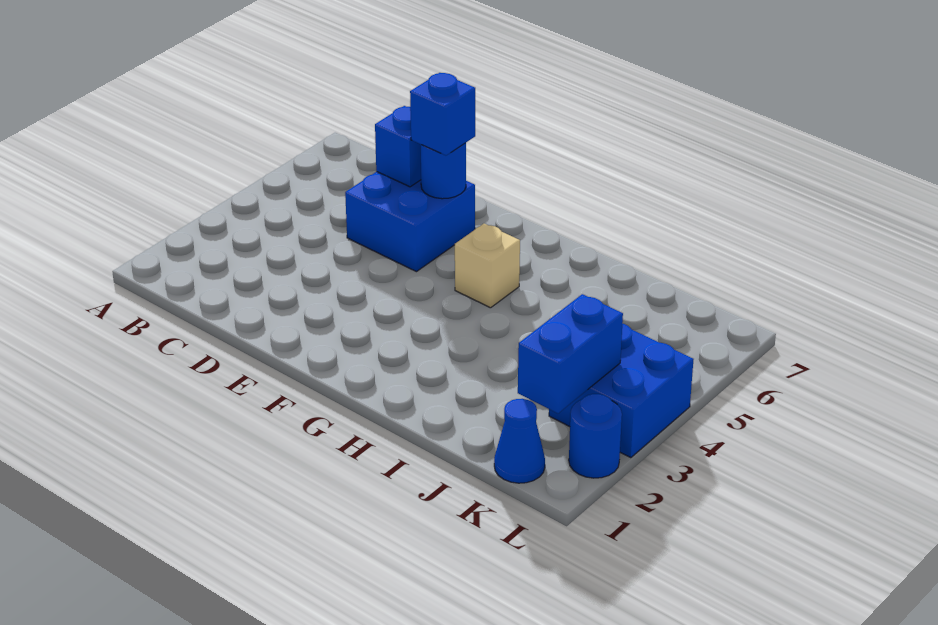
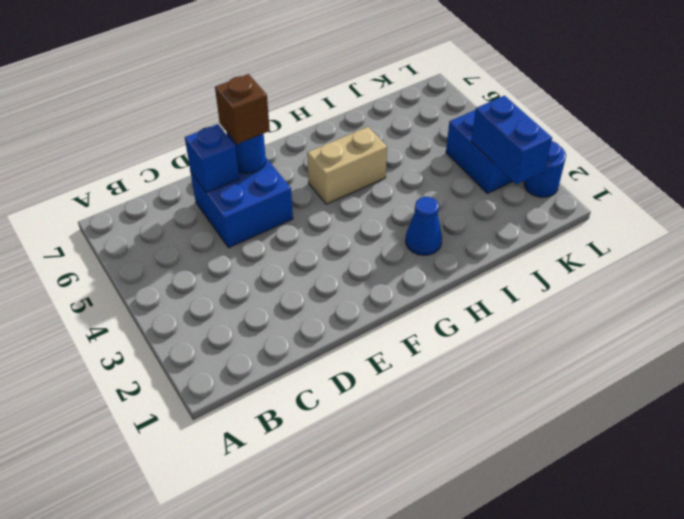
blue 1x1 brick [410,73,475,155] -> brown 1x1 brick [215,74,270,144]
tan 1x1 brick [455,224,520,308] -> tan 1x2 brick [307,127,387,204]
blue 1x1 cone [494,399,545,483] -> blue 1x1 cone moved to [405,197,442,255]

